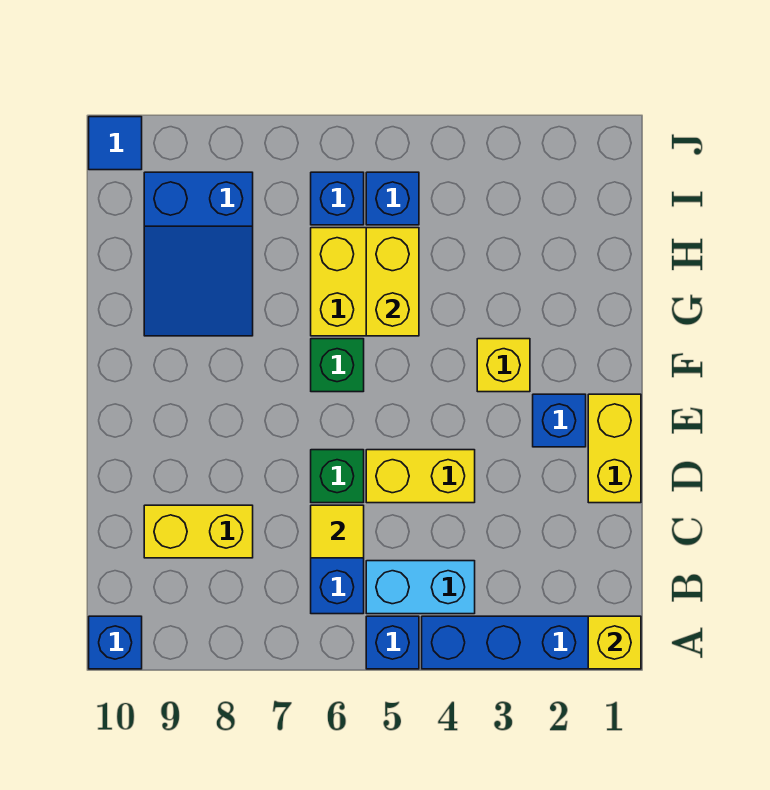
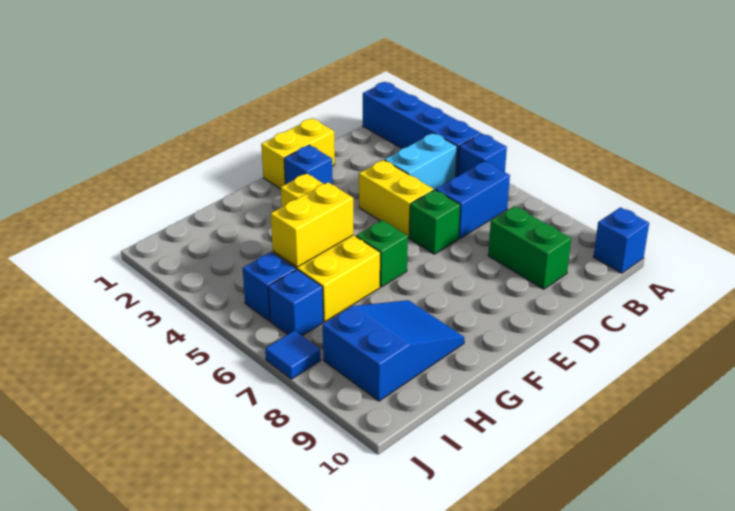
yellow 1x1 brick [588,616,641,669] -> none
cyan 1x2 brick [366,561,475,614] -> cyan 1x2 brick turned to [385,133,457,190]
yellow 1x1 tile [311,505,364,558] -> none
yellow 1x2 brick [144,505,253,558] -> green 1x2 brick [488,206,571,289]
blue 1x1 tile [89,117,142,170] -> blue 1x1 tile moved to [265,330,321,379]

